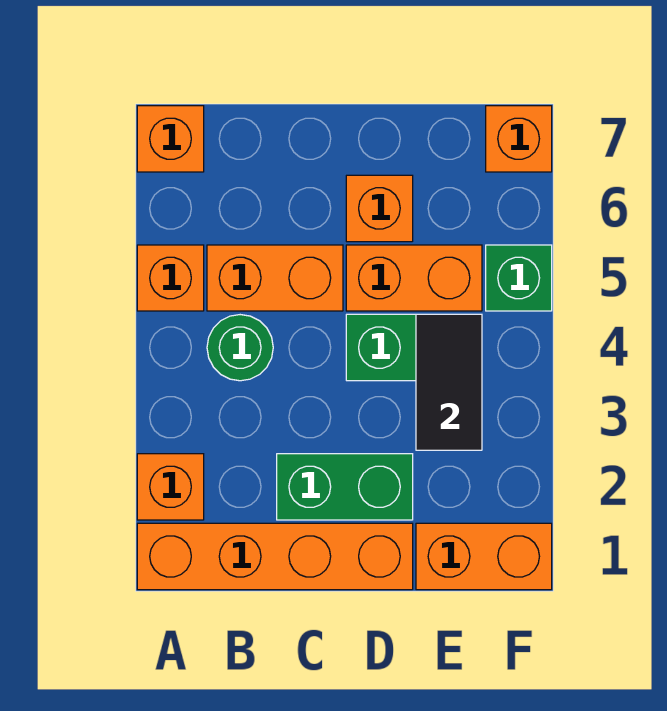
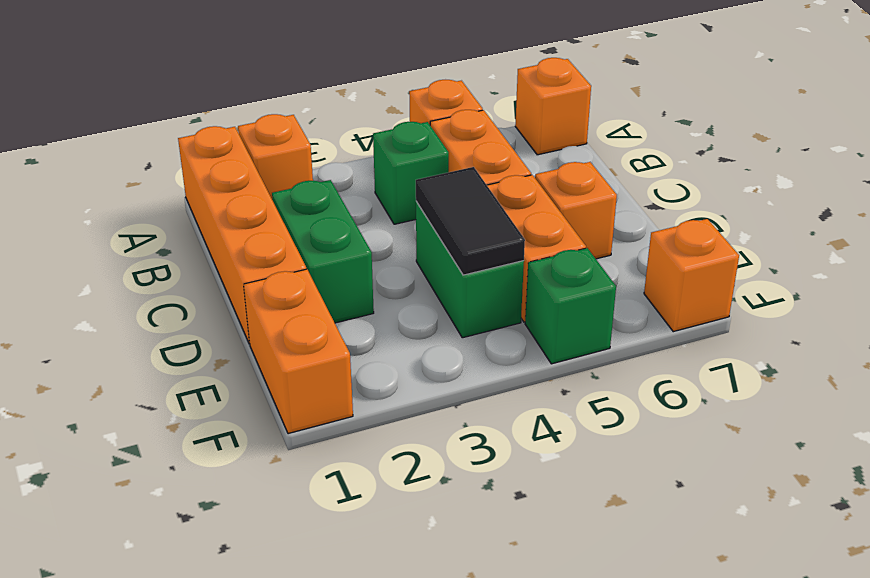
green 1x1 round brick [207,315,273,381] -> green 1x1 brick [373,122,449,224]
black 1x2 tile [416,314,482,450] -> black 1x2 tile turned to [416,167,525,275]

